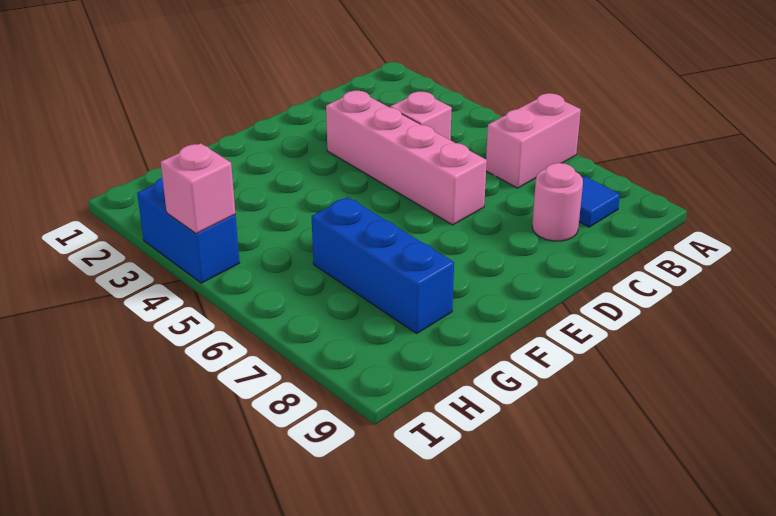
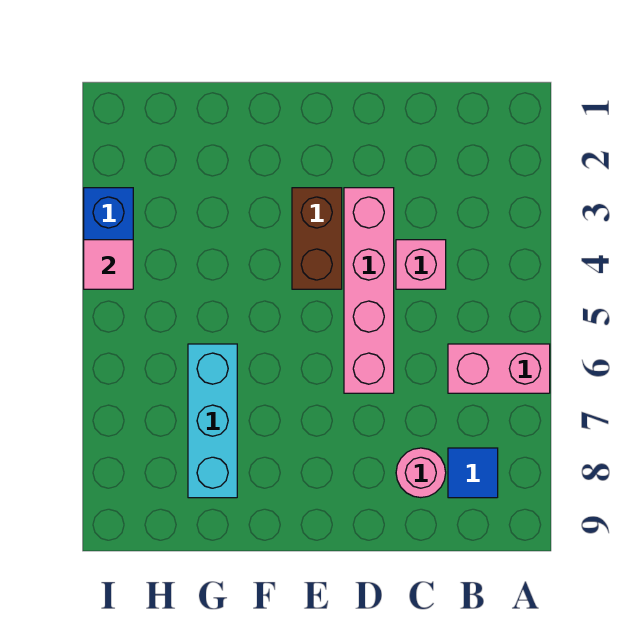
none -> brown 1x2 brick [292,188,342,289]
blue 1x3 brick [312,197,454,333] -> cyan 1x3 brick [188,344,237,498]
pink 1x1 brick [161,143,235,234] -> pink 1x1 tile [84,240,133,289]

